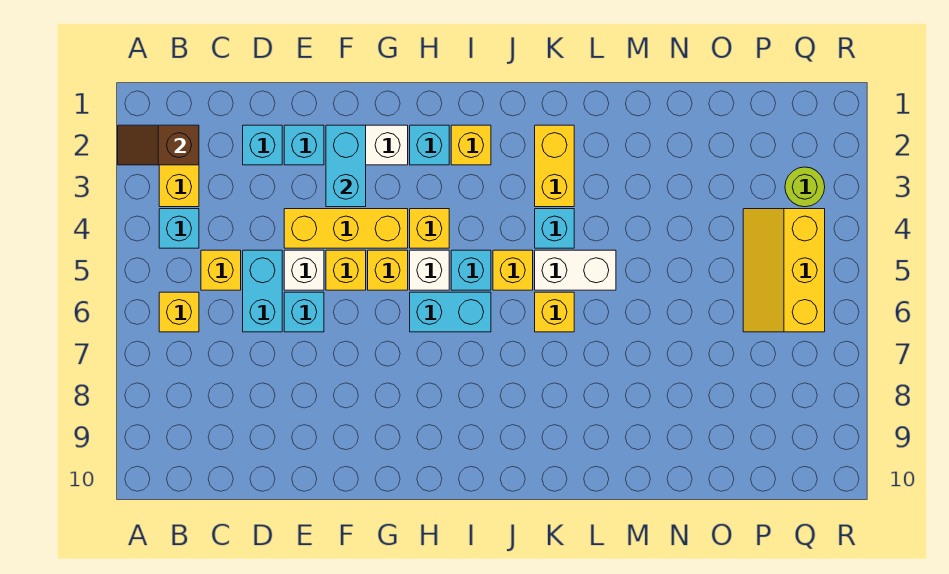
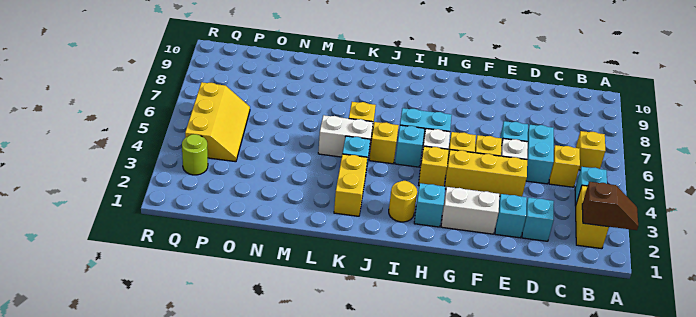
cyan 1x2 brick [326,125,366,207] -> none
yellow 1x1 brick [451,125,491,165] -> yellow 1x1 round brick [389,181,417,222]

